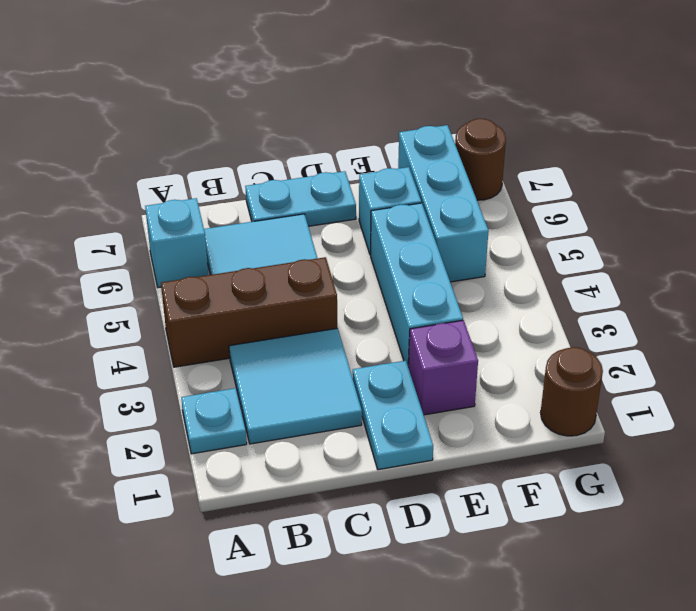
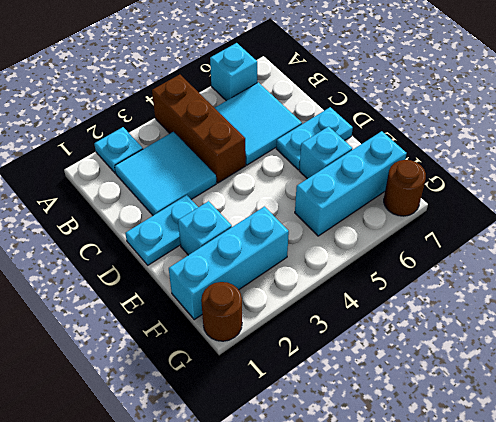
cyan 1x2 plate [245,171,356,226] -> cyan 1x2 plate turned to [276,107,353,170]
purple 1x1 brick [408,320,478,415] -> cyan 1x1 brick [178,201,232,255]
cyan 1x3 brick [371,203,463,367] -> cyan 1x3 brick moved to [169,207,289,319]

